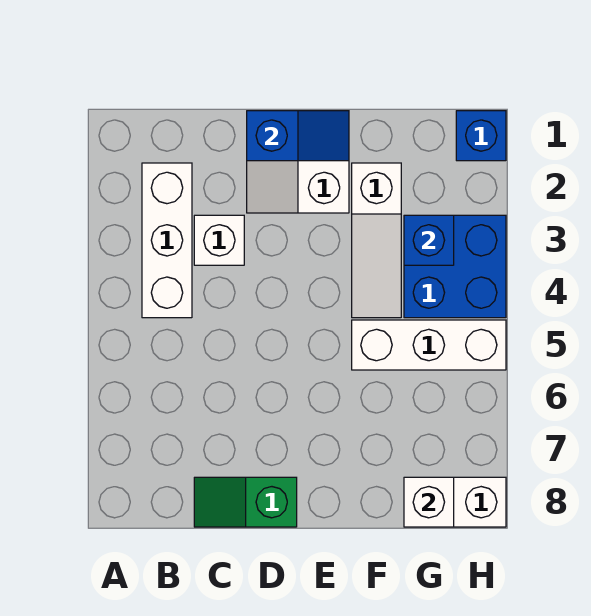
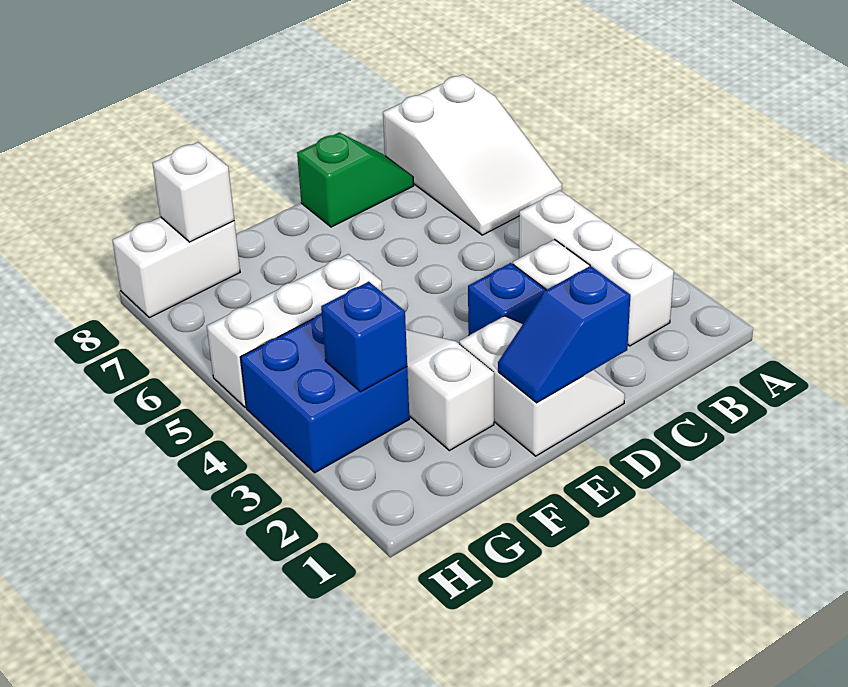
none -> white 2x3 slope [383,74,562,235]
blue 1x1 brick [456,111,506,161] -> blue 1x1 brick moved to [468,263,546,335]

